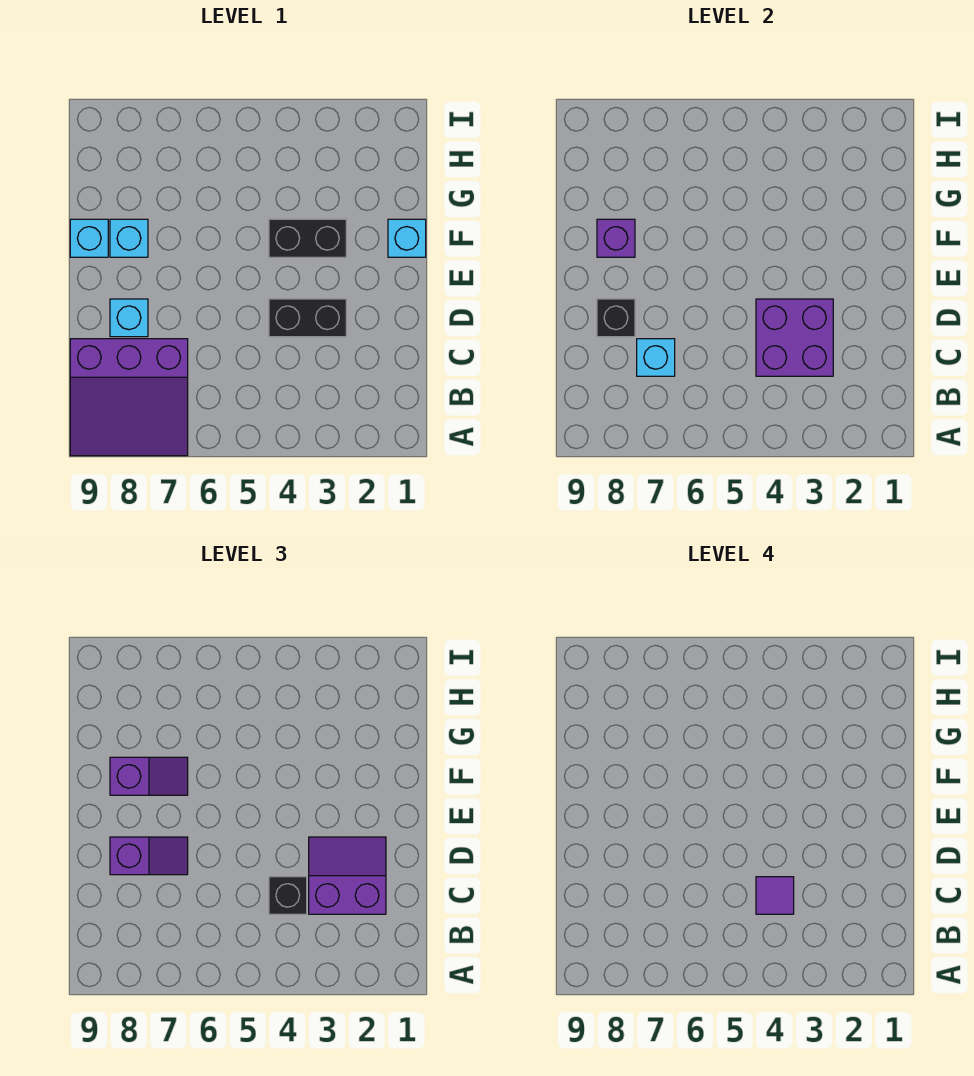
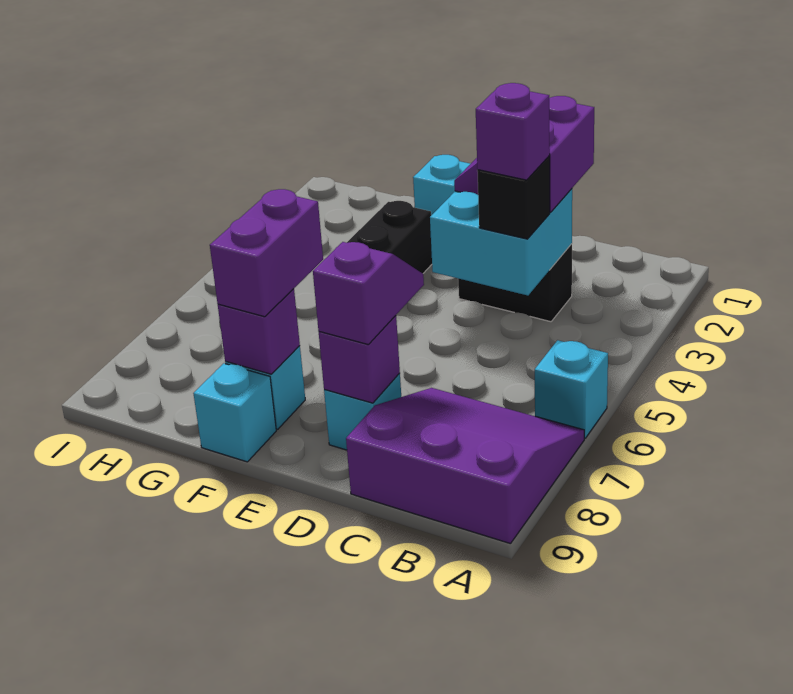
purple 3x3 slope [70,339,188,456] -> purple 3x3 slope turned to [346,388,584,544]
purple 2x2 brick [756,299,833,376] -> cyan 2x2 brick [430,189,572,295]
purple 1x1 tile [756,877,794,914] -> purple 1x1 brick [476,83,550,180]
cyan 1x1 brick [637,339,675,376] -> cyan 1x1 brick moved to [535,340,608,438]
black 1x2 brick [269,299,346,337] -> black 1x2 brick turned to [458,244,572,322]
black 1x1 brick [597,299,635,337] -> purple 1x1 brick [319,316,400,403]
purple 1x2 slope [110,757,188,795] -> purple 1x2 brick [210,189,323,317]

